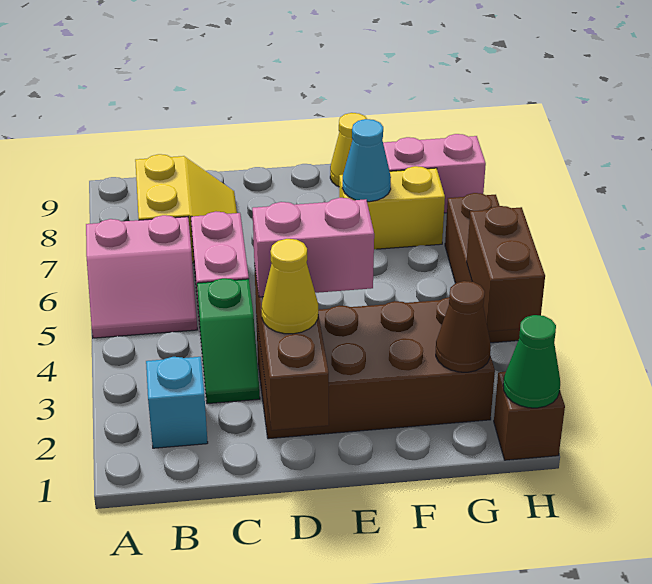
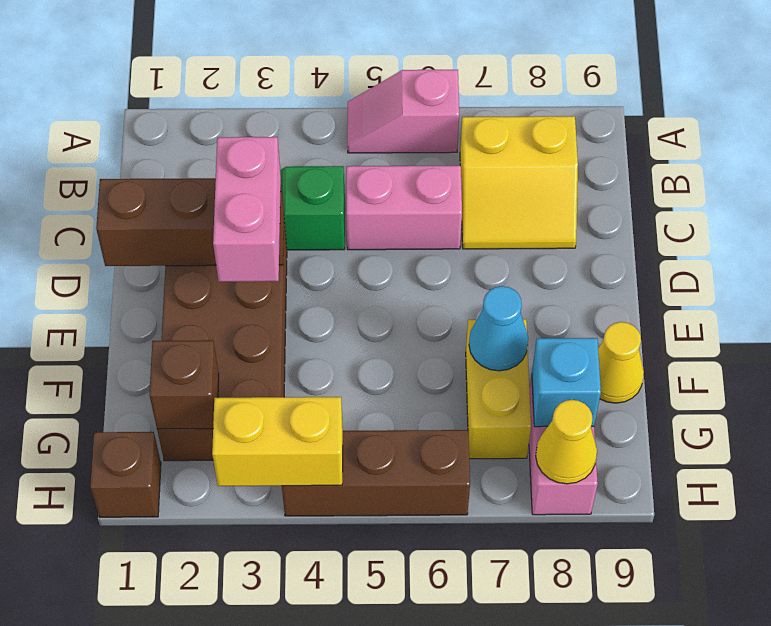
pink 2x2 slope [86,215,197,338] -> pink 1x2 slope [347,70,459,153]
cyan 1x1 brick [146,357,208,448] -> cyan 1x1 brick moved to [532,338,601,427]
yellow 1x1 cone [262,239,318,334] -> yellow 1x1 cone moved to [536,400,597,484]
brown 1x1 cone [436,281,491,372] -> brown 1x1 brick [150,340,219,429]
green 1x1 cone [503,315,560,408] -> none
brown 1x2 brick [467,206,545,331] -> yellow 1x2 brick [212,397,343,486]

